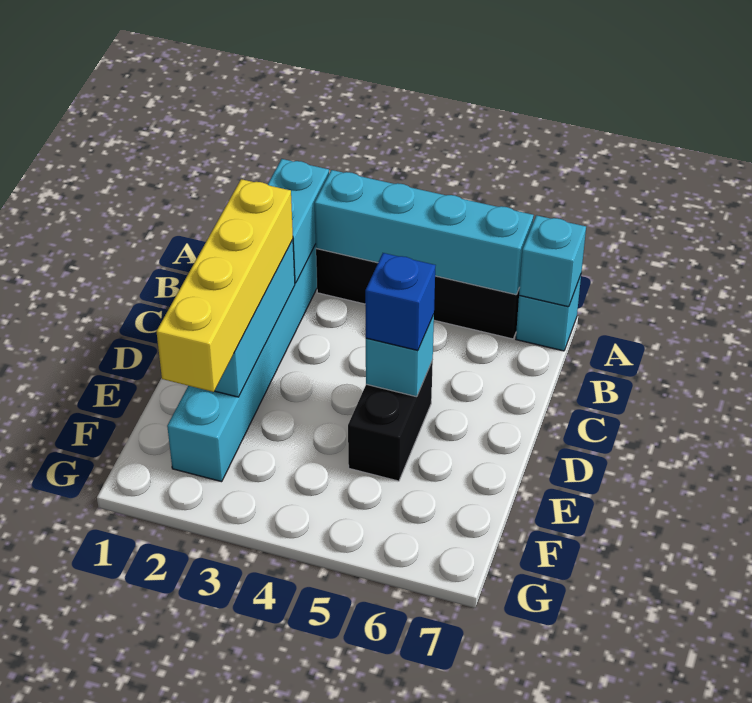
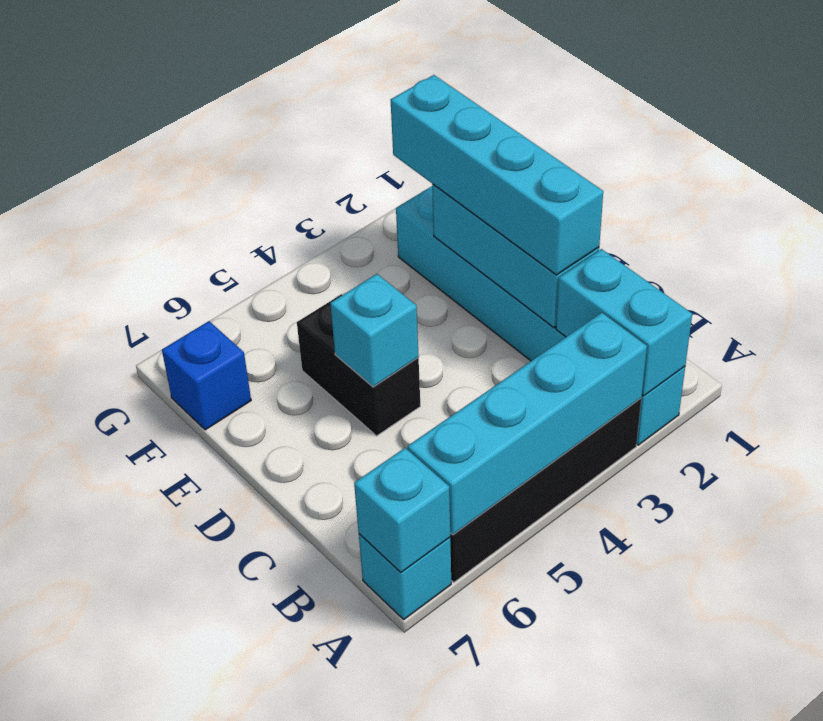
yellow 1x4 brick [156,179,293,392] -> cyan 1x4 brick [391,75,603,275]
blue 1x1 brick [365,253,436,351] -> blue 1x1 brick moved to [162,321,251,430]

